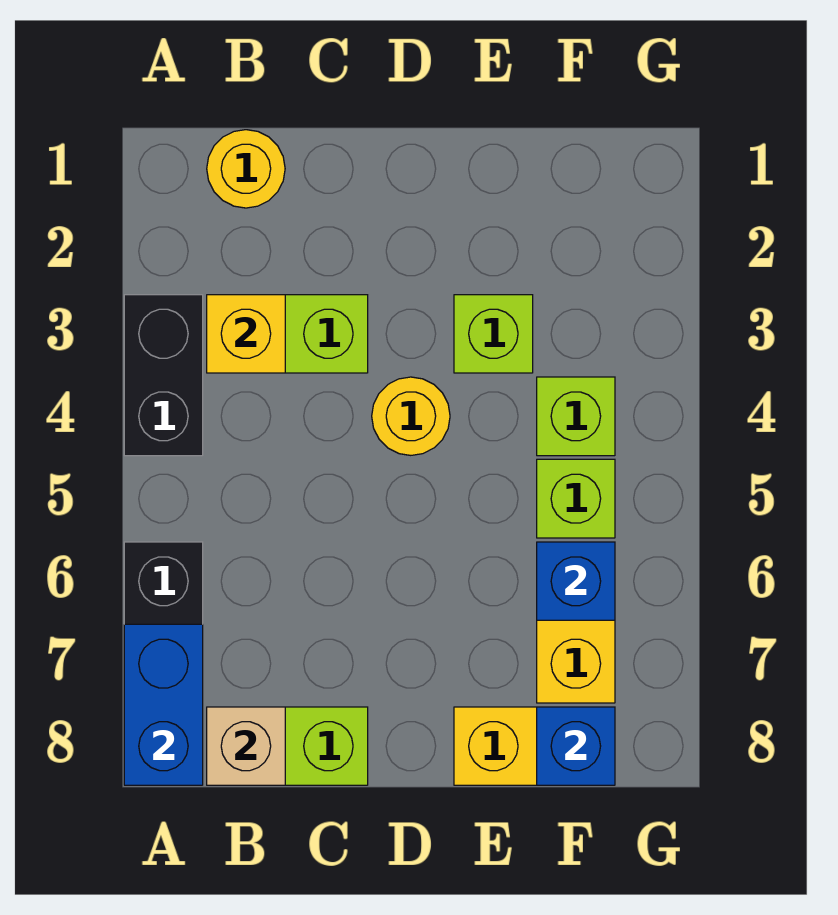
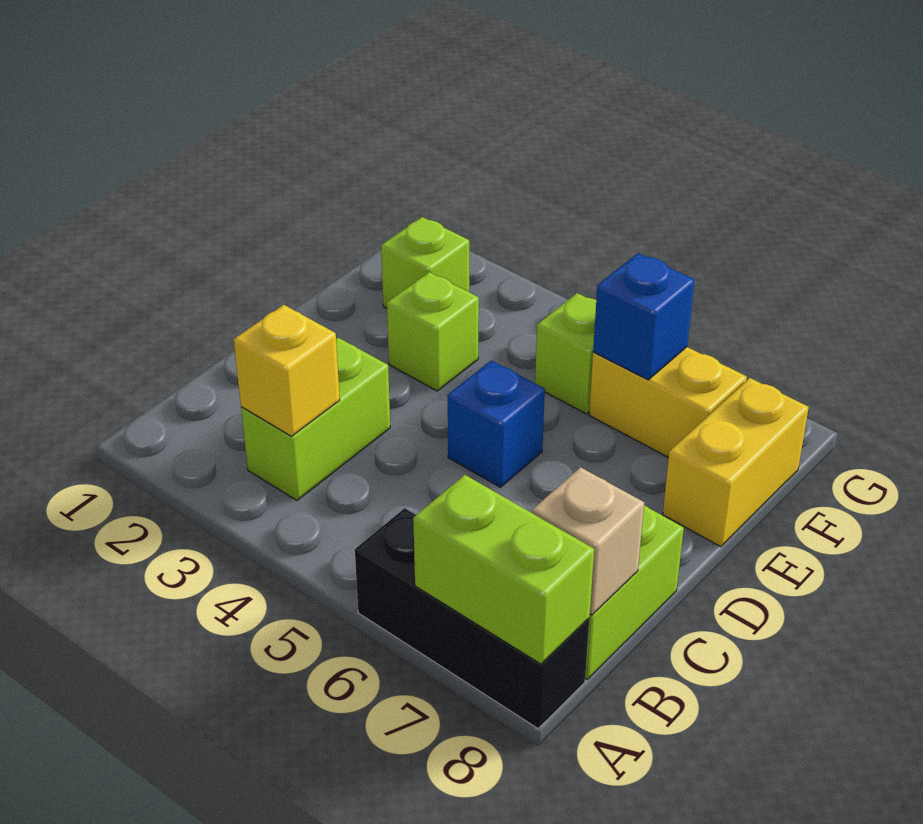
black 1x2 brick [124,295,203,456] -> none
blue 1x2 brick [124,624,203,785] -> lime 1x2 brick [413,475,594,664]
yellow 1x1 round brick [207,130,285,208] -> none
yellow 1x1 round brick [372,377,450,455] -> none
lime 1x1 brick [537,377,615,456] -> lime 1x1 brick moved to [381,217,469,308]
blue 1x1 brick [537,707,615,785] -> blue 1x1 brick moved to [448,360,545,487]

